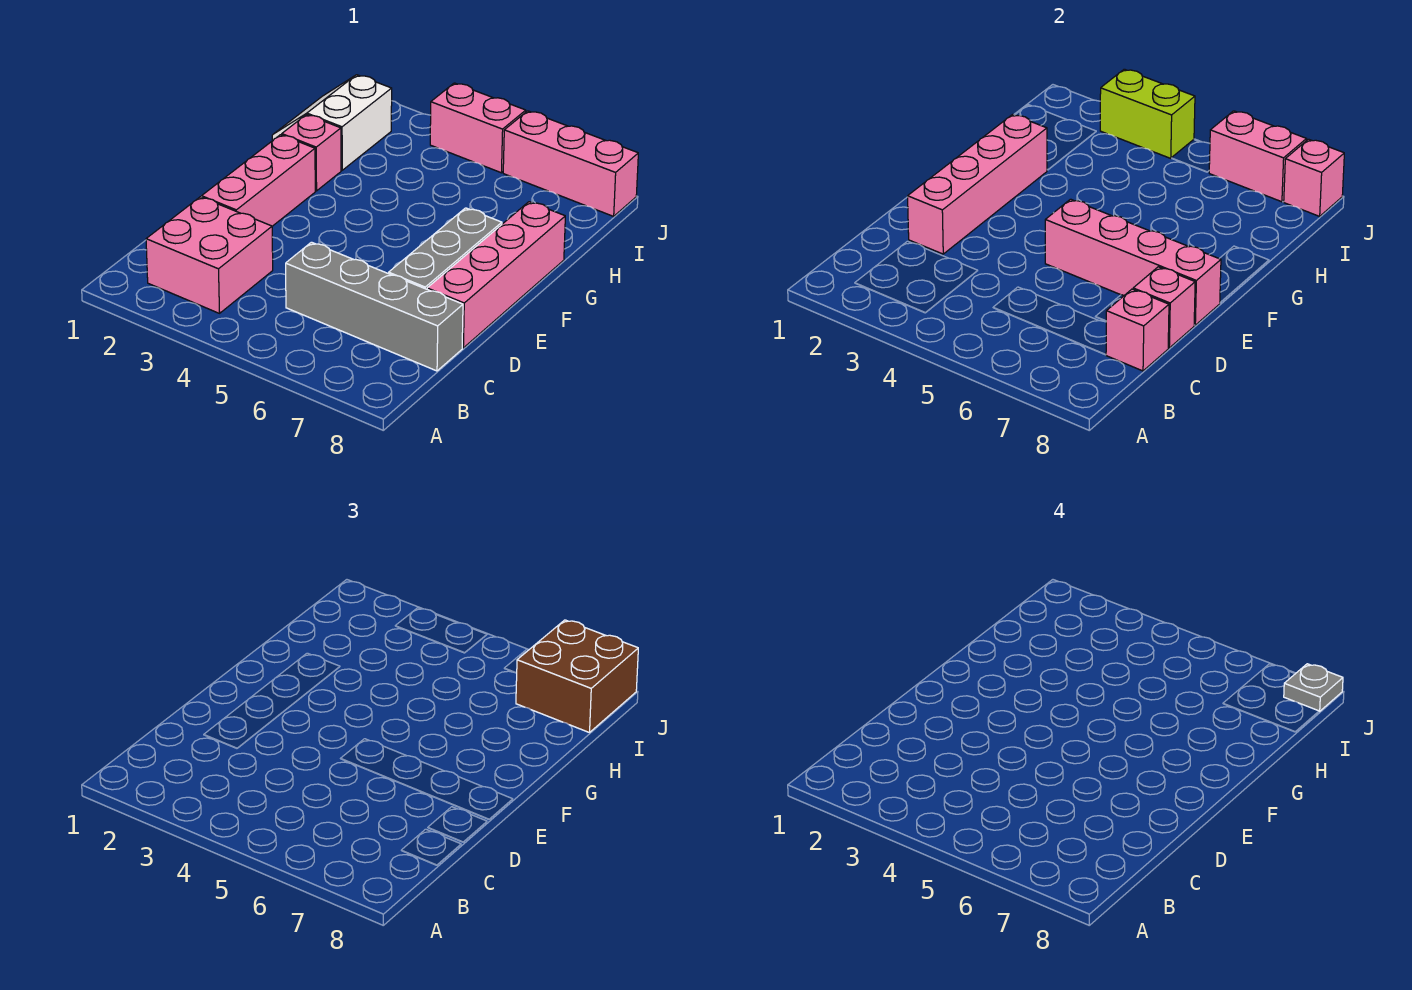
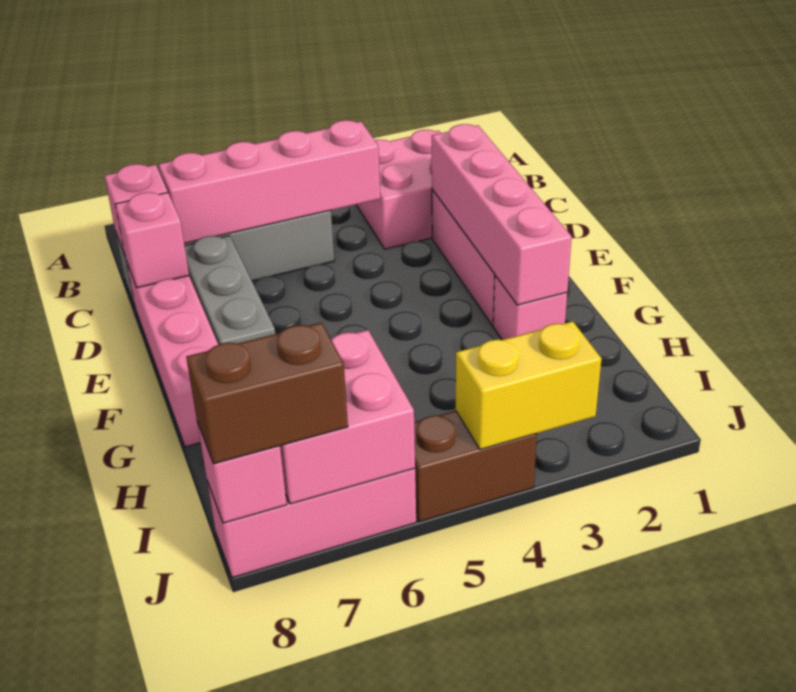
pink 1x4 brick [1045,199,1221,325] -> pink 1x4 brick moved to [159,120,380,244]
white 2x2 slope [272,75,392,170] -> none
brown 2x2 brick [516,620,638,733] -> brown 1x2 brick [186,322,348,464]
lime 1x2 brick [1100,69,1195,158] -> yellow 1x2 brick [456,321,602,450]
pink 1x2 brick [430,83,526,173] -> brown 1x2 brick [414,411,537,522]
pink 1x2 brick [1209,111,1307,202] -> pink 2x2 brick [280,330,415,504]
grey 1x1 plate [1284,664,1343,711] -> none

